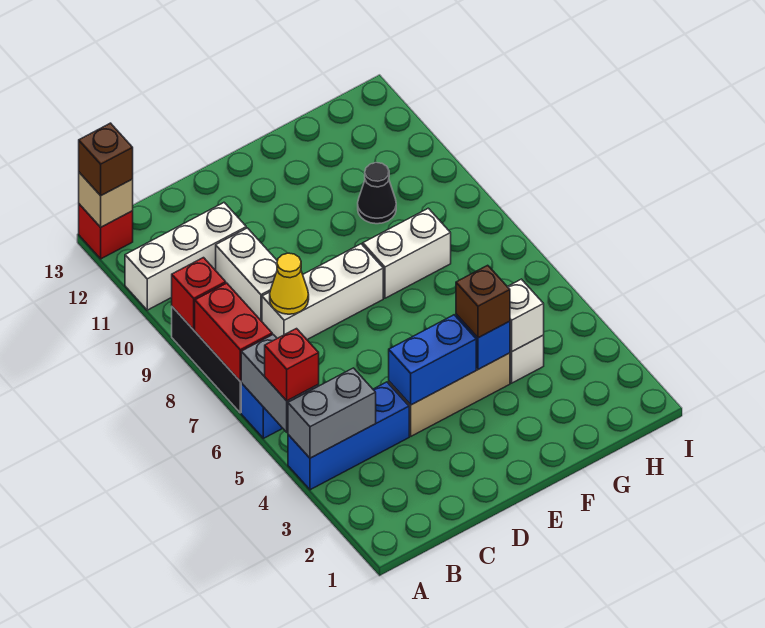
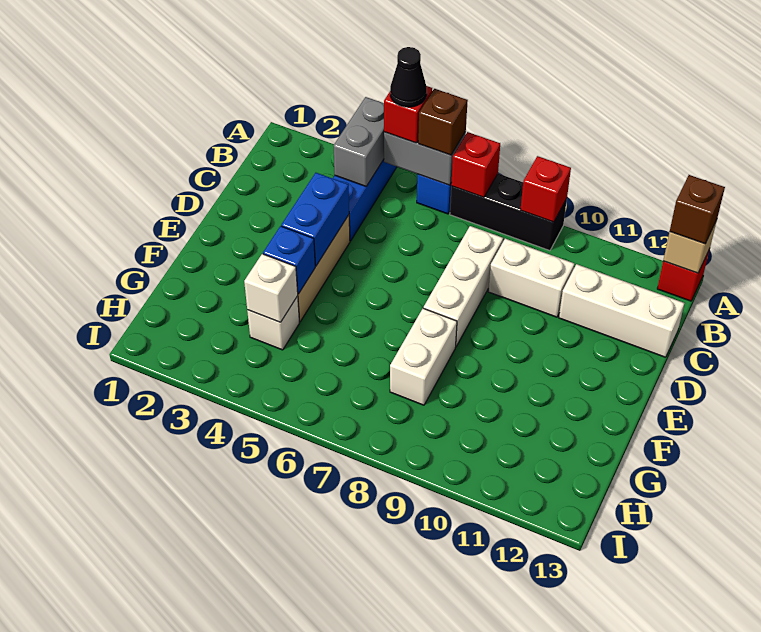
red 1x2 brick [195,283,272,381] -> red 1x1 brick [451,132,500,197]
white 1x3 brick [125,203,246,310] -> white 1x3 brick turned to [559,264,684,357]
yellow 1x1 cone [270,253,309,314] -> none
brown 1x1 brick [456,265,510,338] -> brown 1x1 brick moved to [418,89,468,155]
black 1x1 cone [358,163,396,224] -> black 1x1 cone moved to [390,47,427,107]

